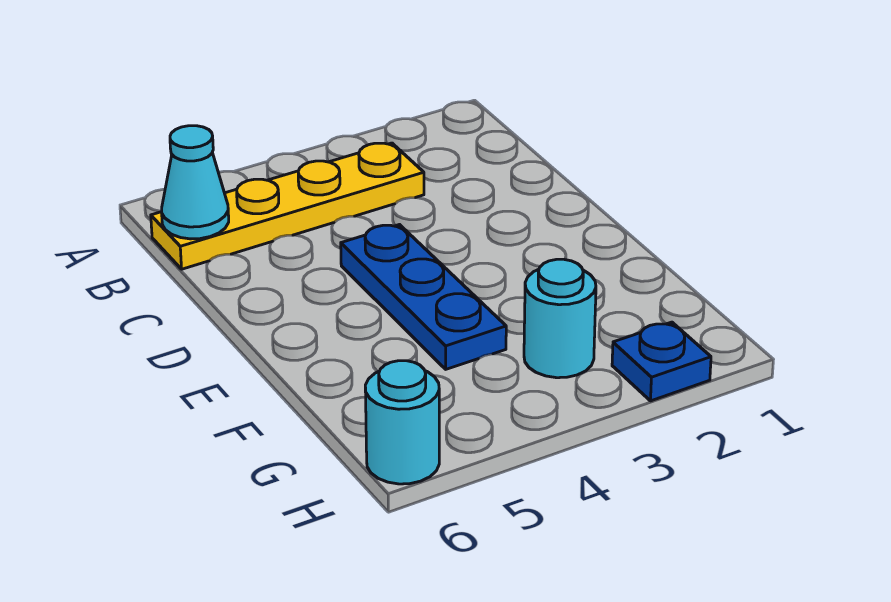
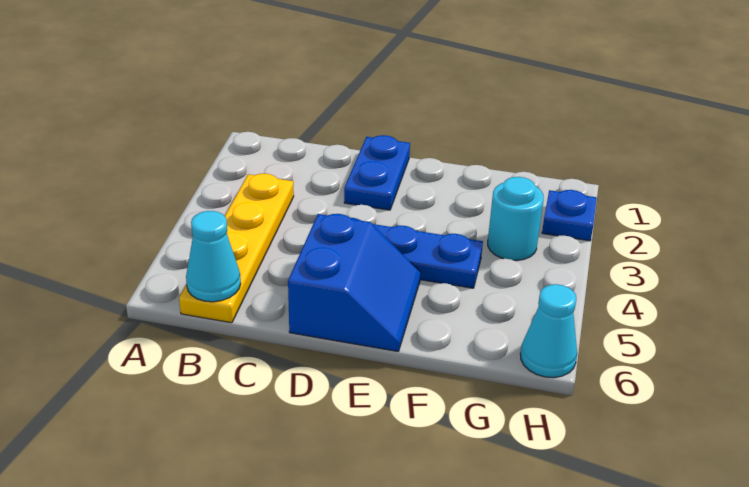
none -> blue 1x2 plate [344,135,410,210]
none -> blue 2x2 slope [288,214,421,351]
cyan 1x1 round brick [365,361,439,484] -> cyan 1x1 cone [520,284,577,378]

